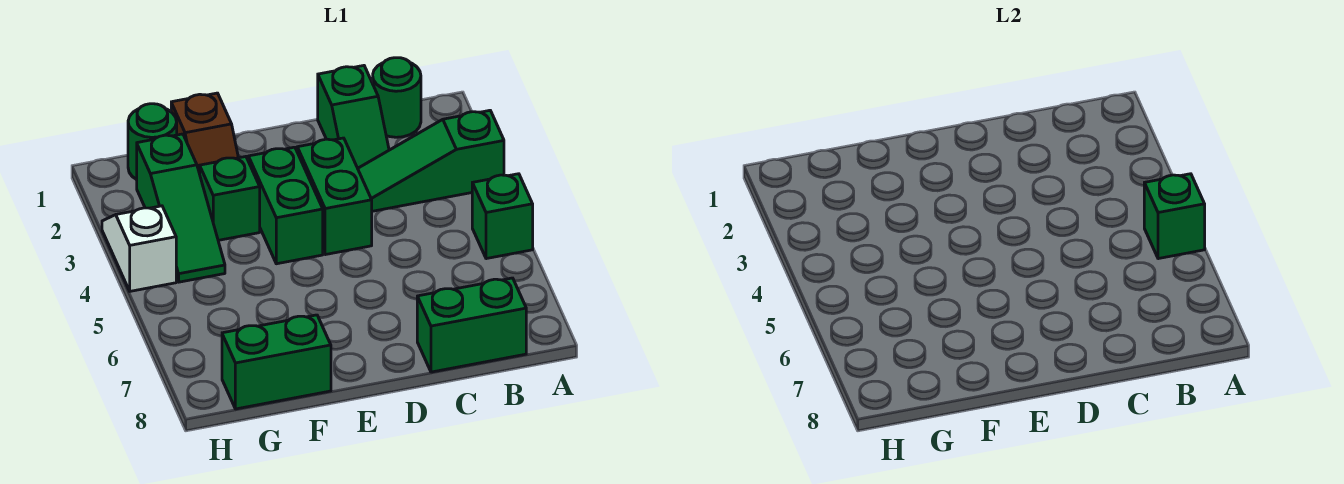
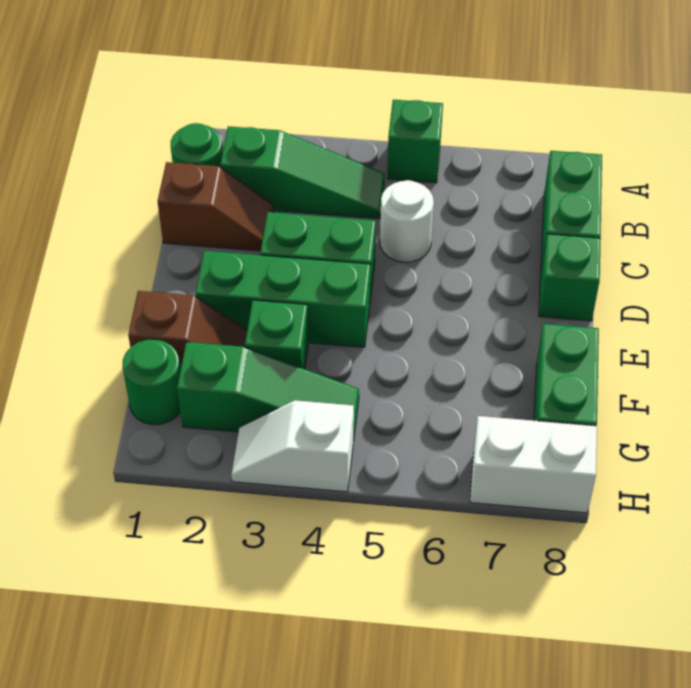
green 1x3 slope [358,110,504,211] -> green 1x3 slope turned to [221,126,385,219]
green 1x1 brick [1144,174,1205,259] -> green 1x1 brick moved to [539,234,601,321]
green 1x2 slope [318,66,389,168] -> brown 1x2 slope [158,162,274,251]
none -> white 1x1 round brick [380,180,434,262]
green 1x2 brick [249,147,323,264] -> green 1x3 brick [196,251,371,347]
none -> white 1x2 brick [470,416,597,513]

